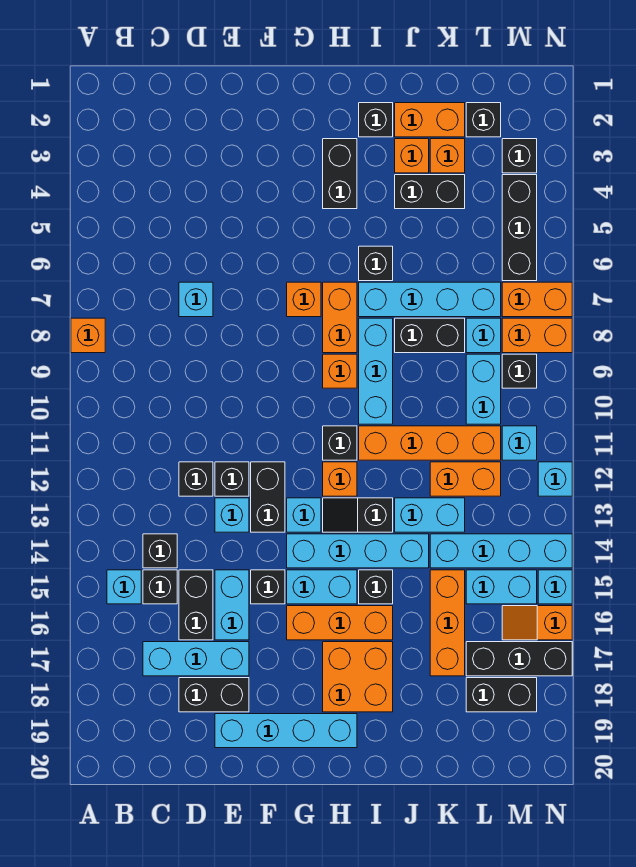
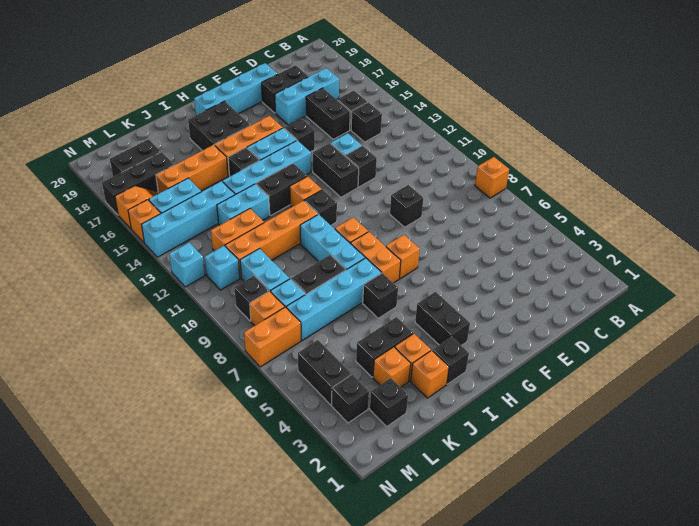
cyan 1x1 brick [107,570,141,604] -> none
cyan 1x1 brick [179,282,213,317] -> none
black 1x1 brick [179,462,213,496] -> black 1x1 brick moved to [390,185,423,227]
cyan 1x2 brick [215,570,249,640] -> none
cyan 1x1 brick [287,498,321,532] -> none
black 1x2 slope [323,498,393,532] -> black 1x2 brick [256,163,307,215]
orange 2x2 brick [323,642,393,712] -> black 2x2 brick [188,101,251,150]
orange 1x2 brick [395,103,465,137] -> orange 1x1 brick [411,350,449,398]
orange 1x3 brick [430,570,465,676] -> orange 1x3 brick turned to [156,145,228,193]
black 1x3 brick [502,175,537,281] -> black 1x2 brick [298,340,351,405]
orange 1x2 brick [502,318,572,353] -> orange 1x1 brick [250,291,285,326]
cyan 1x1 brick [538,570,572,604] -> orange 1x1 brick [128,200,161,243]

